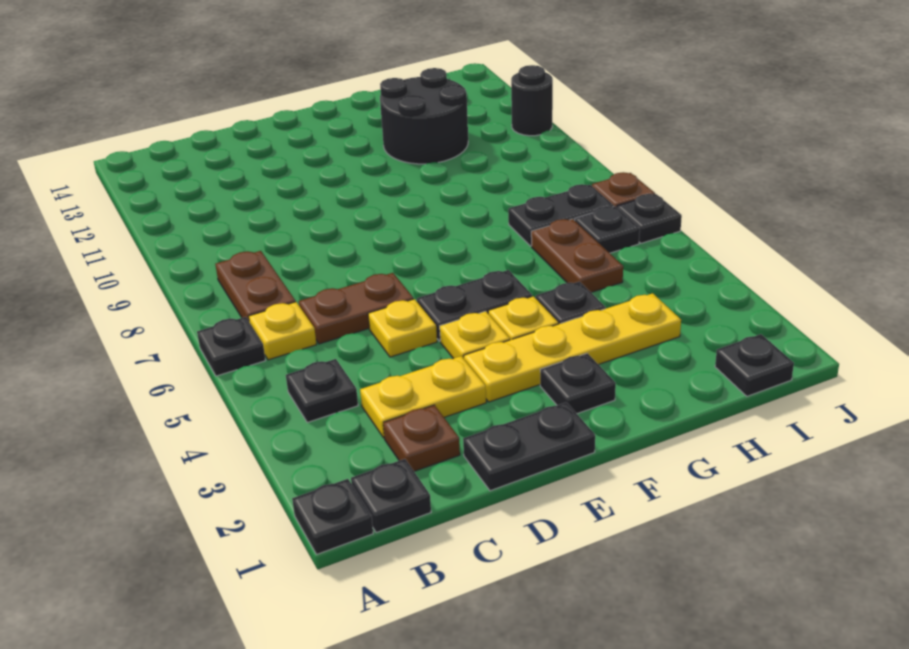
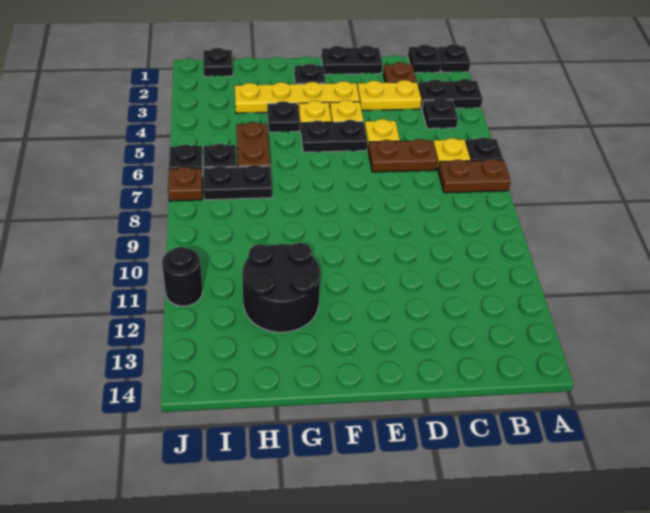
none -> black 1x2 plate [418,79,483,108]
brown 1x2 plate [215,251,296,321] -> brown 1x2 plate turned to [438,159,511,193]

